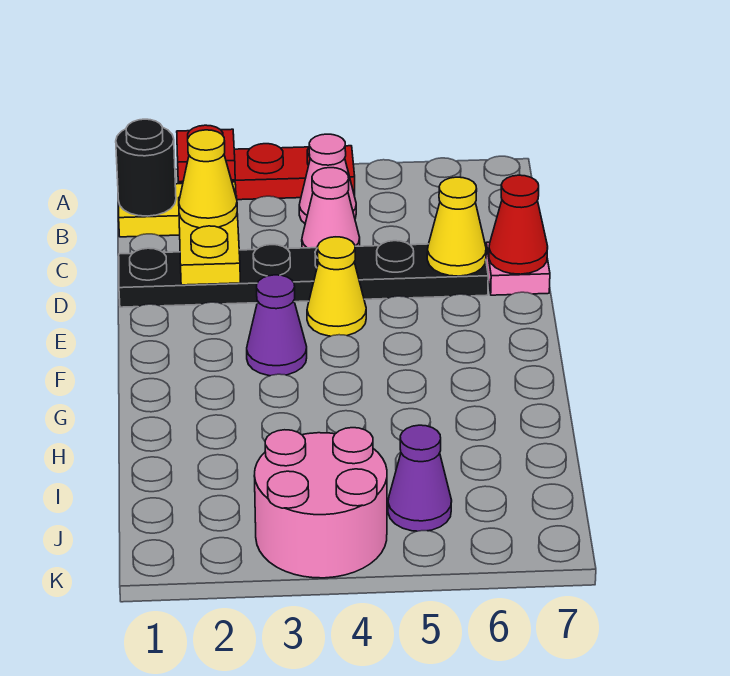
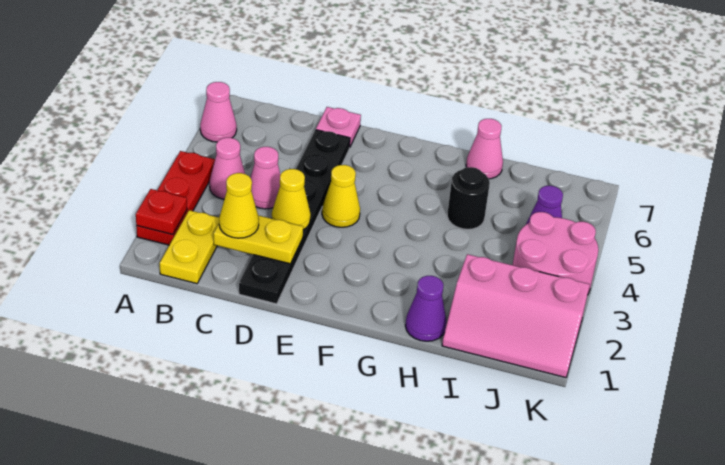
none -> pink 1x1 cone [200,82,237,142]
black 1x1 round brick [116,119,176,216] -> black 1x1 round brick moved to [447,167,490,229]
yellow 1x1 cone [427,177,486,276] -> yellow 1x1 cone moved to [272,169,311,230]
red 1x1 cone [489,175,548,274] -> none
purple 1x1 cone [247,275,307,376] -> purple 1x1 cone moved to [405,276,446,341]
none -> pink 1x1 cone [466,119,503,179]
none -> pink 2x3 slope [442,254,590,378]

